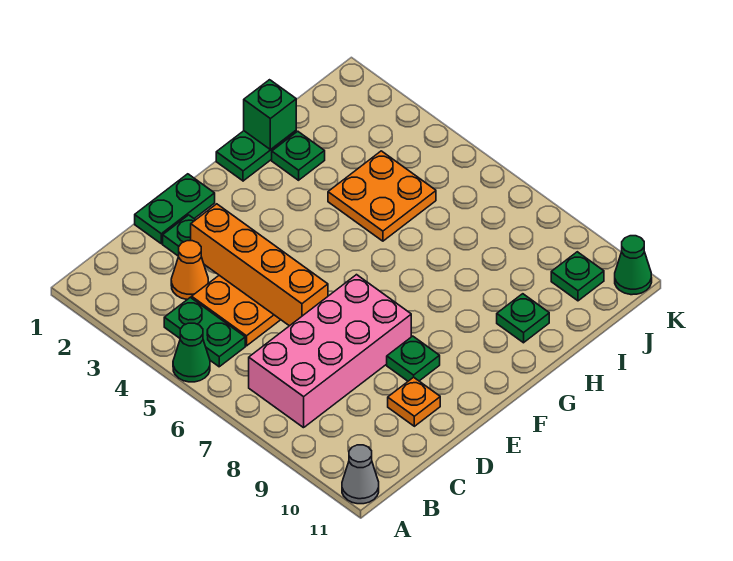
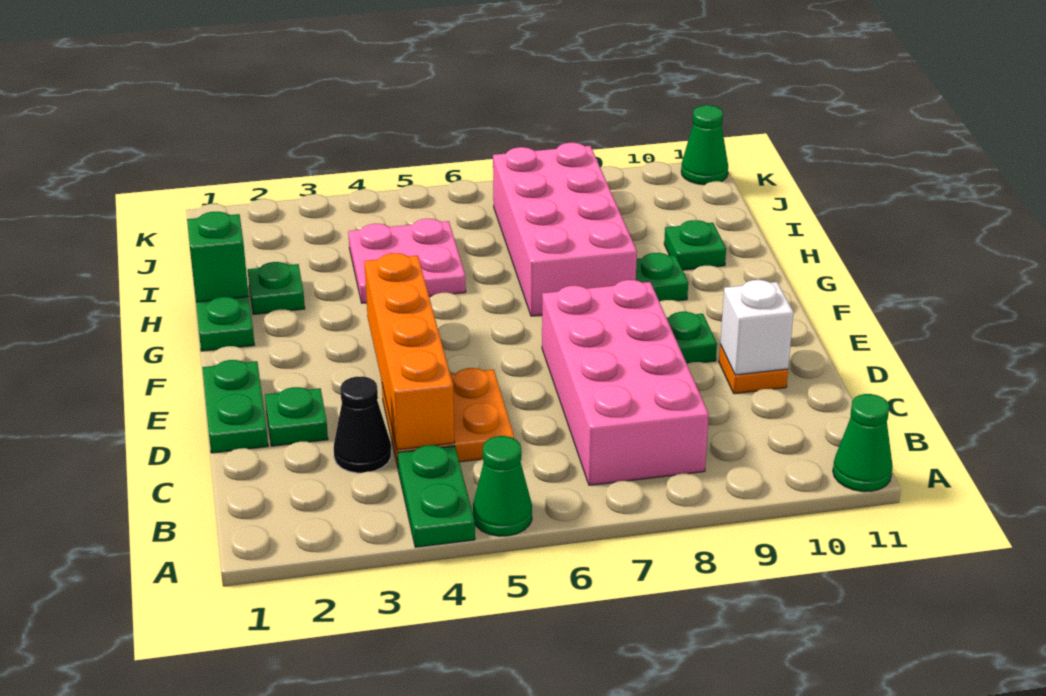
grey 1x1 cone [342,445,379,504] -> green 1x1 cone [833,394,893,492]
green 1x2 plate [164,297,245,367] -> green 1x2 plate turned to [398,445,475,547]
orange 1x1 cone [171,241,208,299] -> black 1x1 cone [334,377,391,473]
orange 1x4 brick [191,204,328,326] -> orange 1x4 brick turned to [364,253,455,450]
none -> white 1x1 brick [720,280,794,375]
none -> pink 2x4 brick [493,143,637,316]
orange 2x2 plate [328,151,436,241] -> pink 2x2 plate [348,219,466,303]
green 1x1 plate [551,252,604,301] -> green 1x1 plate moved to [636,253,688,302]

